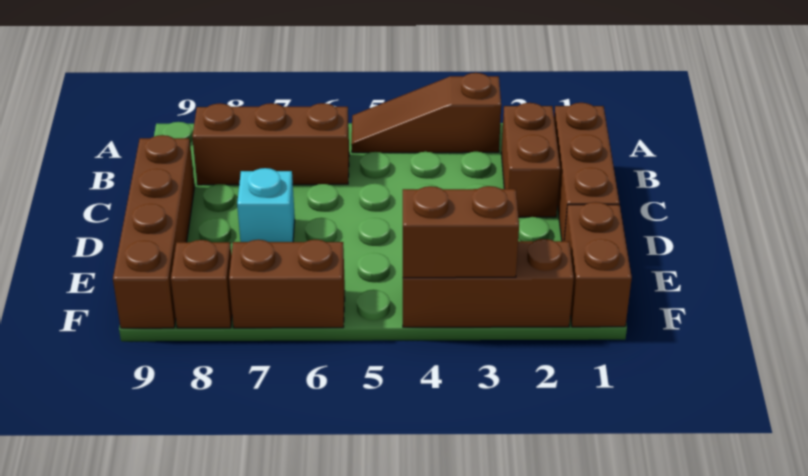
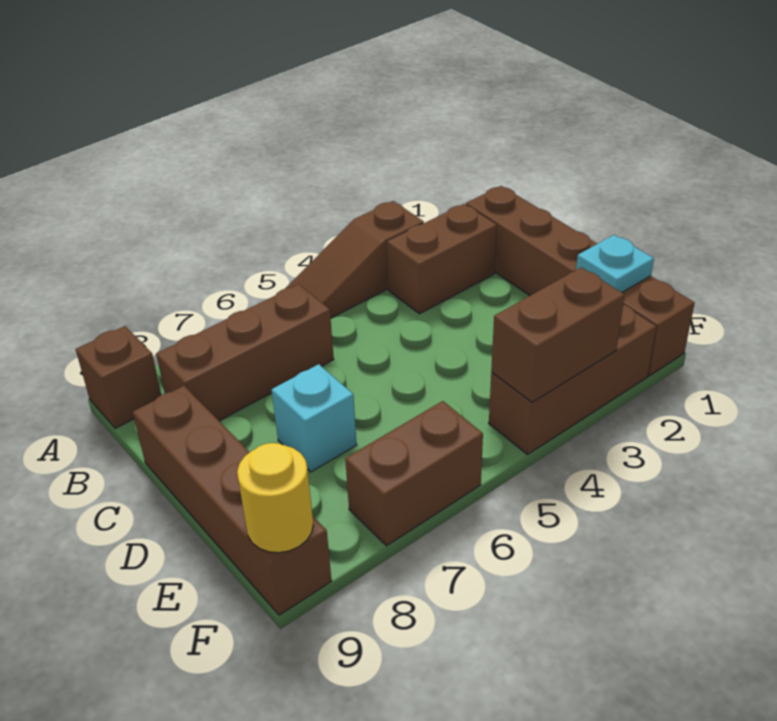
brown 1x2 brick [501,103,560,217] -> brown 1x2 brick turned to [387,204,497,314]
none -> cyan 1x1 plate [576,235,654,292]
brown 1x1 brick [171,240,232,328] -> brown 1x1 brick moved to [76,326,161,428]
none -> yellow 1x1 round brick [237,443,313,553]

